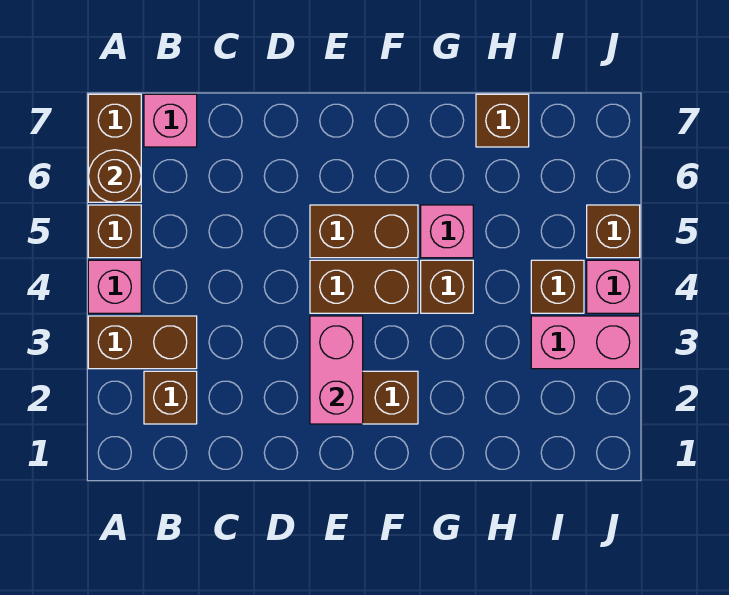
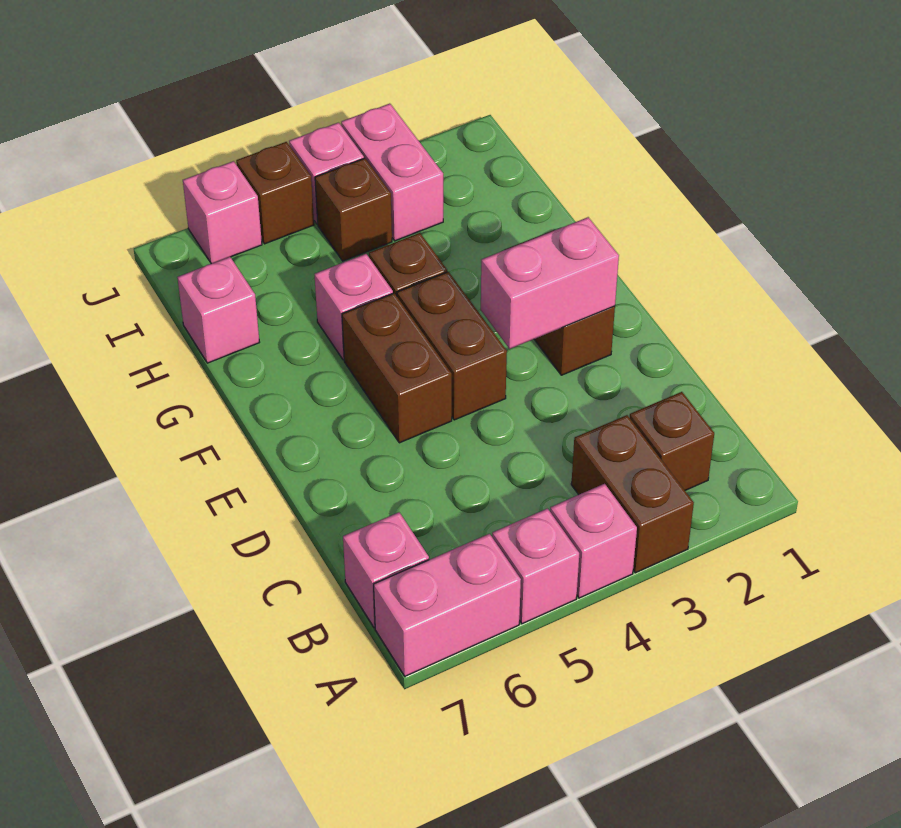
brown 1x1 brick [88,205,141,258] -> pink 1x1 brick [492,509,579,624]
brown 1x2 brick [88,94,141,202] -> pink 1x2 brick [374,534,521,676]
brown 1x1 round brick [89,150,141,202] -> none
brown 1x1 brick [476,94,529,147] -> pink 1x1 brick [177,257,260,363]
none -> pink 1x1 brick [183,161,262,264]

